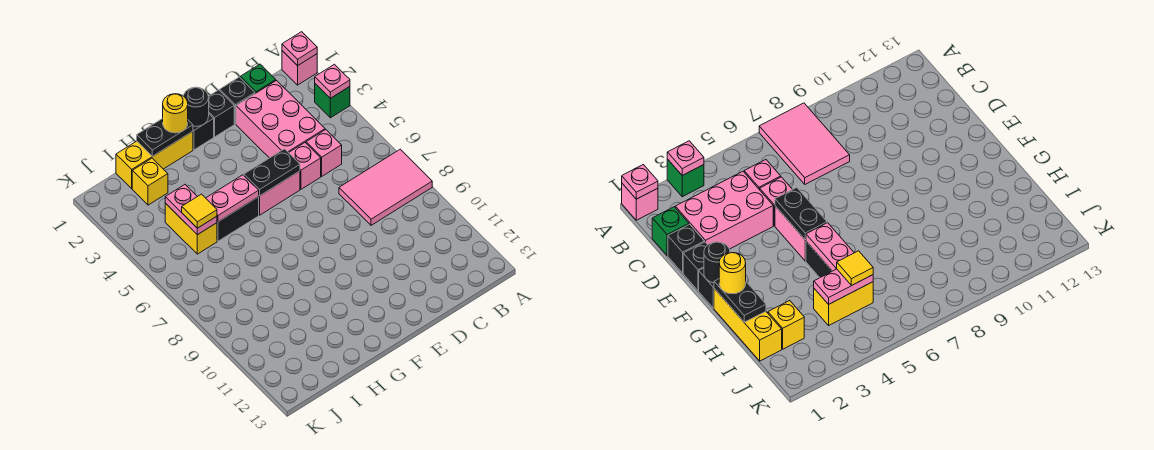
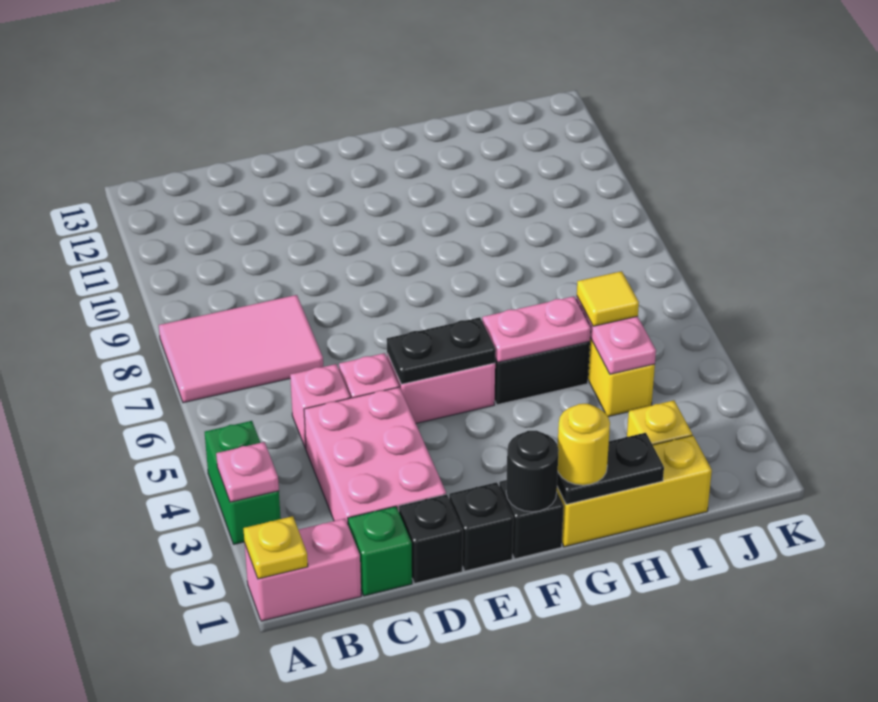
pink 1x1 brick [282,51,317,85] -> pink 1x2 brick [245,519,361,621]
pink 1x1 plate [282,32,317,66] -> yellow 1x1 plate [243,516,308,579]
green 1x1 brick [315,84,350,118] -> green 1x2 brick [205,421,281,544]

